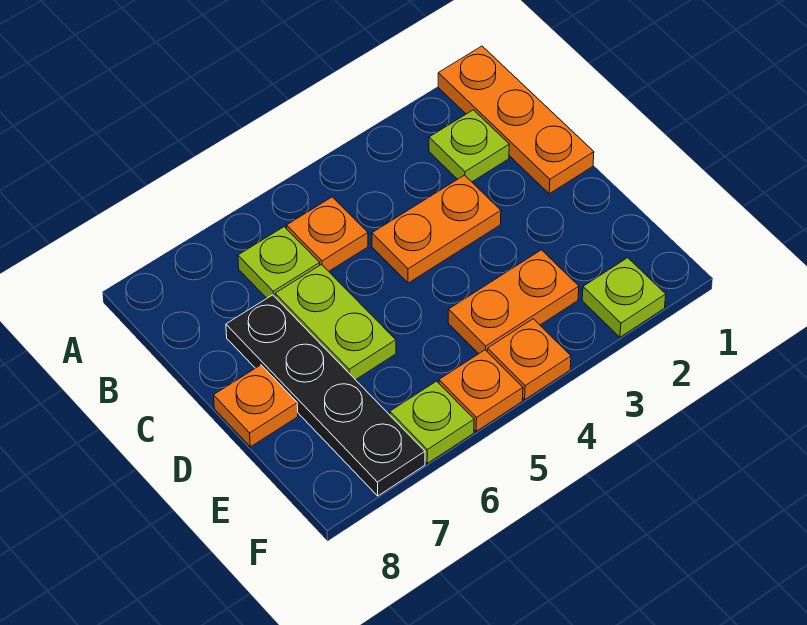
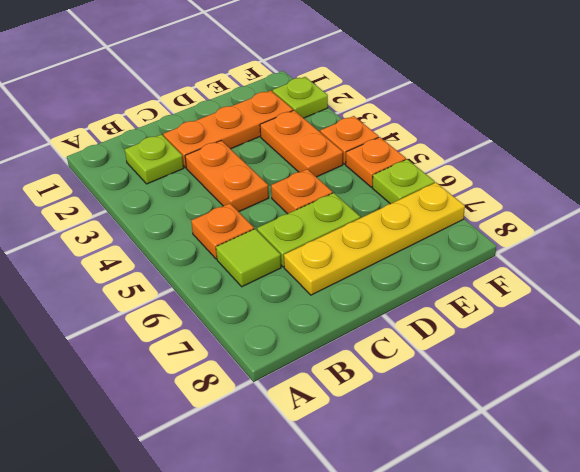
orange 1x3 plate [438,46,594,194] -> orange 1x3 plate moved to [163,91,293,168]
lime 1x1 plate [238,227,320,298] -> lime 1x1 tile [216,229,281,287]
black 1x4 plate [226,295,425,496] -> yellow 1x4 plate [284,183,465,295]
orange 1x1 plate [214,365,298,447] -> orange 1x1 plate moved to [271,169,332,214]

